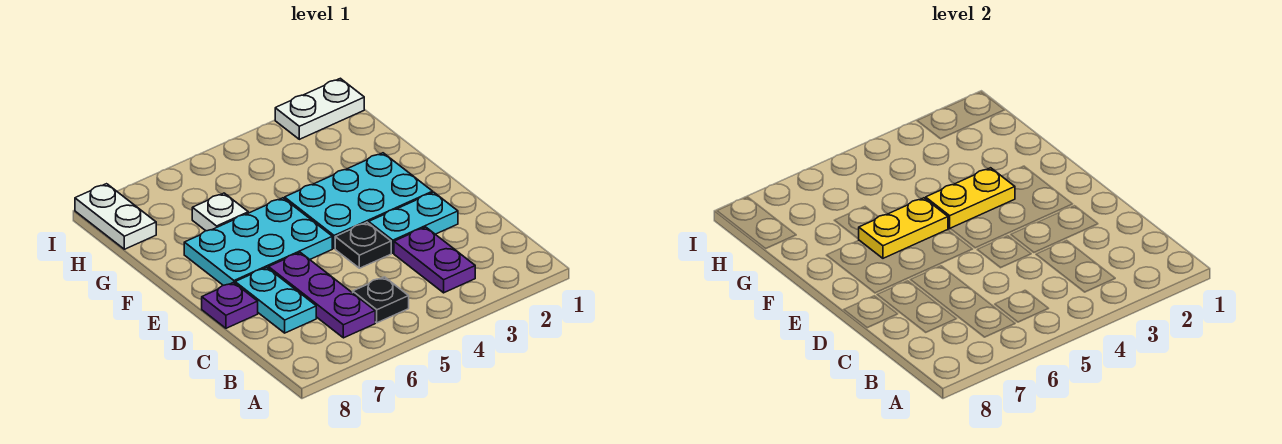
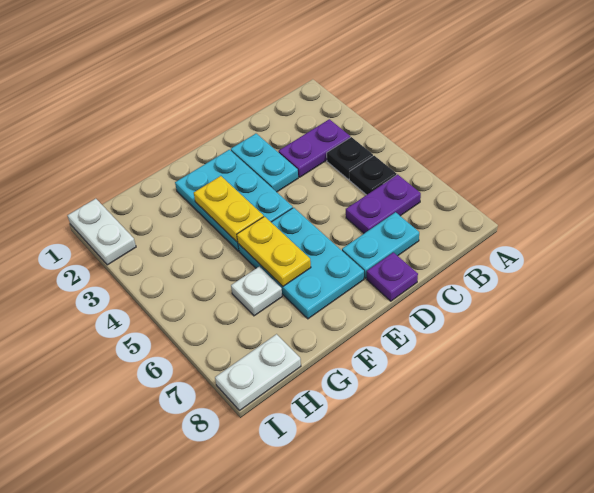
purple 1x3 plate [269,252,375,338] -> purple 1x2 plate [346,175,421,233]
black 1x1 plate [335,222,391,268] -> black 1x1 plate moved to [327,137,373,179]

